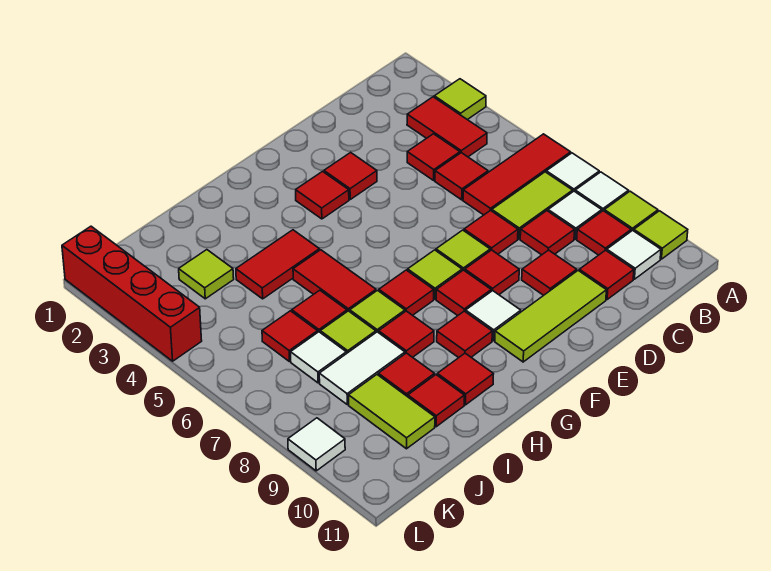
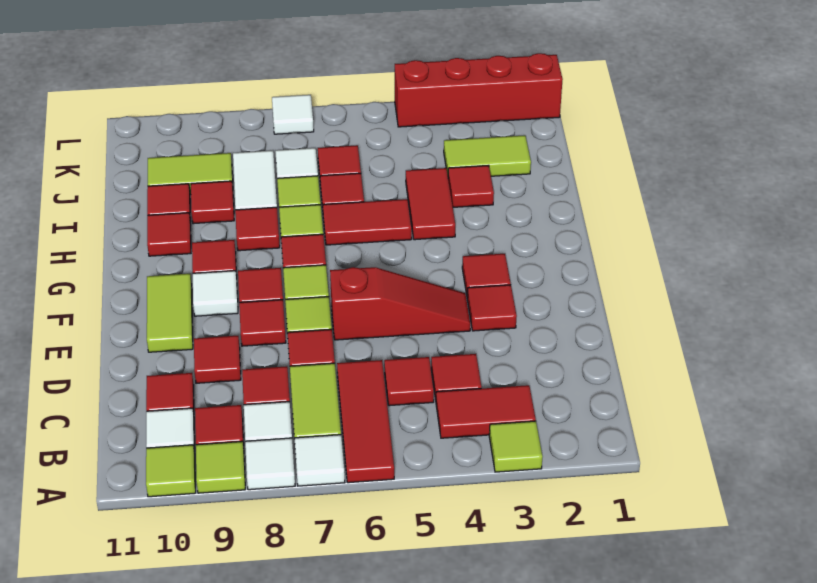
lime 1x3 tile [495,271,606,362] -> lime 1x2 tile [147,274,193,352]
none -> red 1x3 slope [330,267,470,340]
none -> red 1x1 tile [448,165,494,207]
lime 1x1 tile [179,250,234,299] -> lime 1x2 tile [444,135,531,176]
white 1x1 tile [288,418,345,471] -> white 1x1 tile moved to [272,95,314,134]

